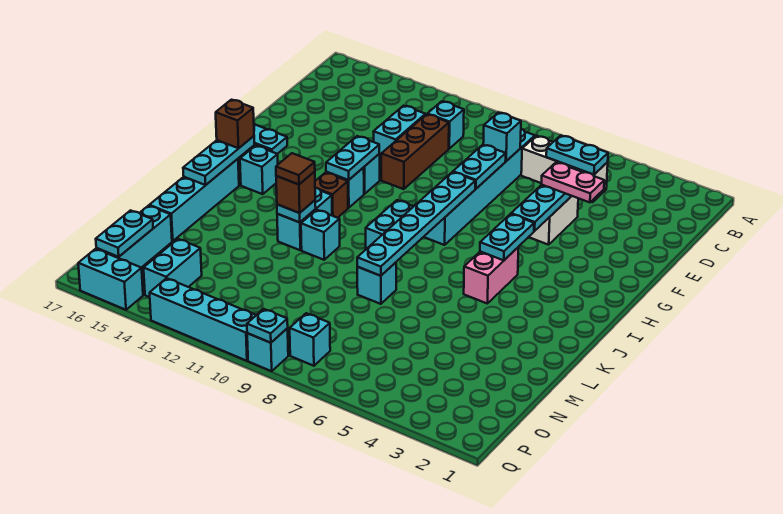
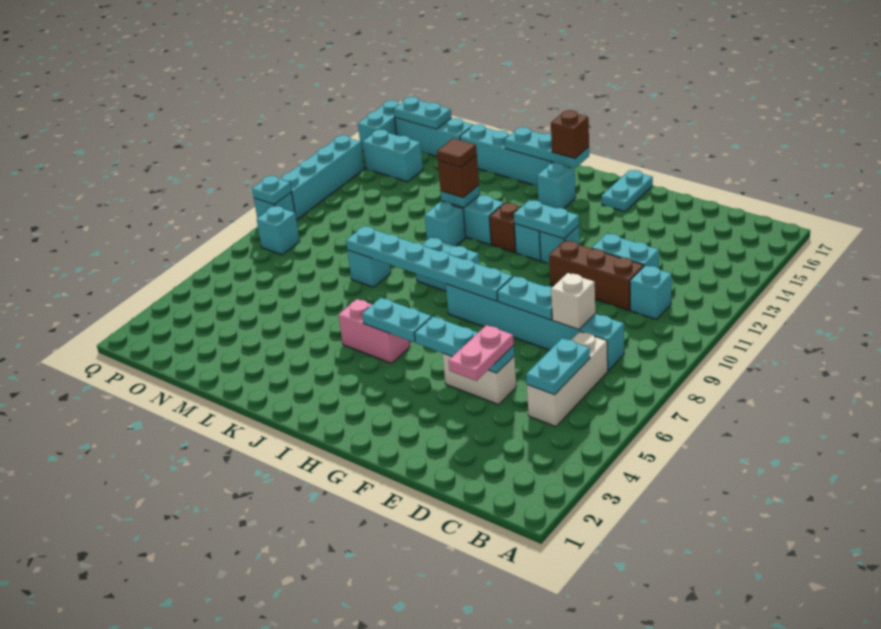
cyan 1x1 brick [483,113,521,161] -> white 1x1 brick [551,273,595,330]

